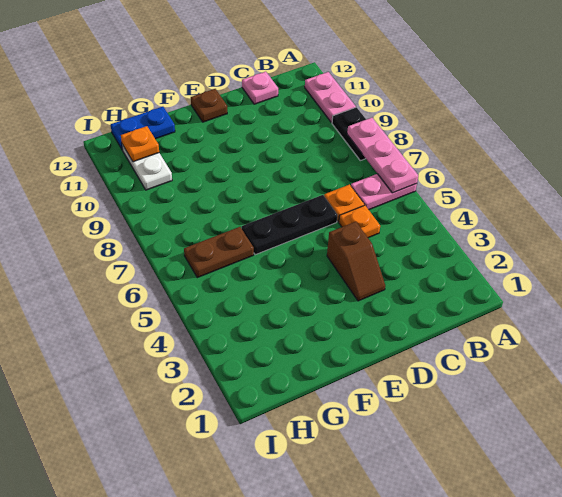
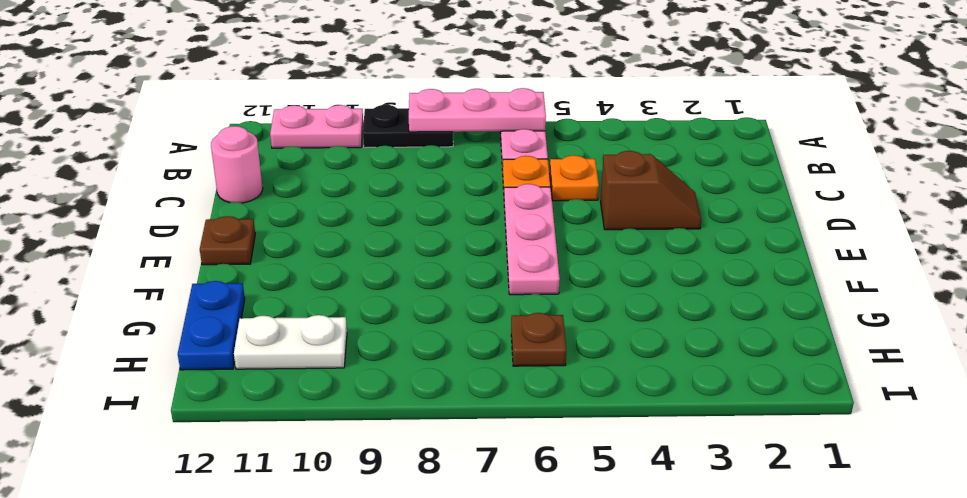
pink 1x1 plate [242,72,278,104] -> pink 1x1 round brick [211,126,263,203]
black 1x3 plate [242,195,337,255] -> pink 1x3 plate [504,184,560,295]
brown 1x2 plate [184,227,254,278] -> brown 1x1 plate [511,313,566,366]
orange 1x1 plate [121,126,159,162] -> none

